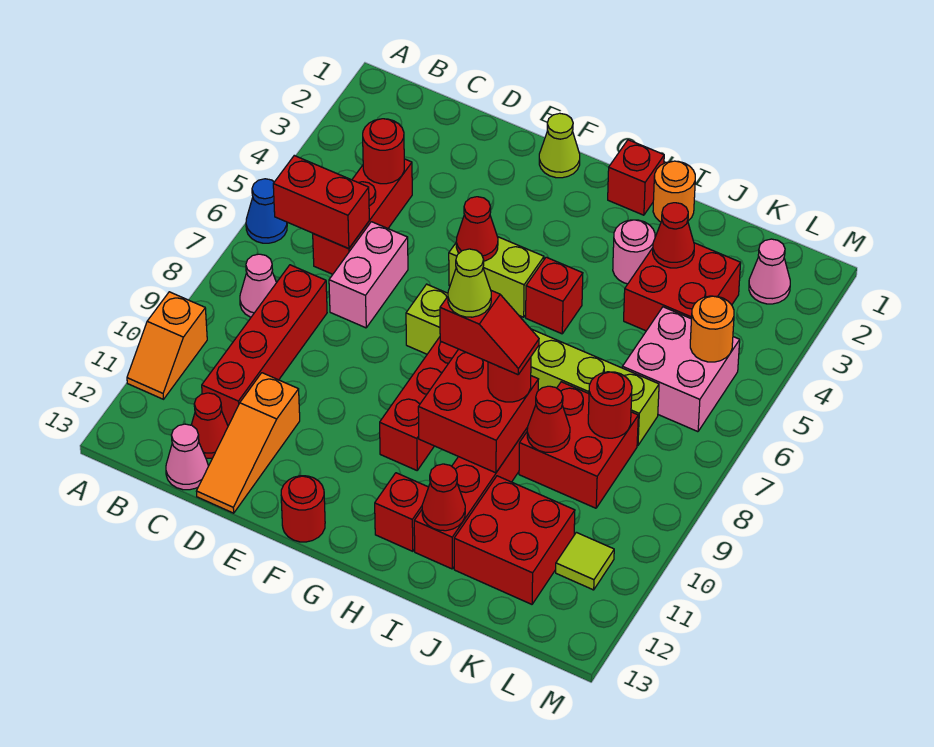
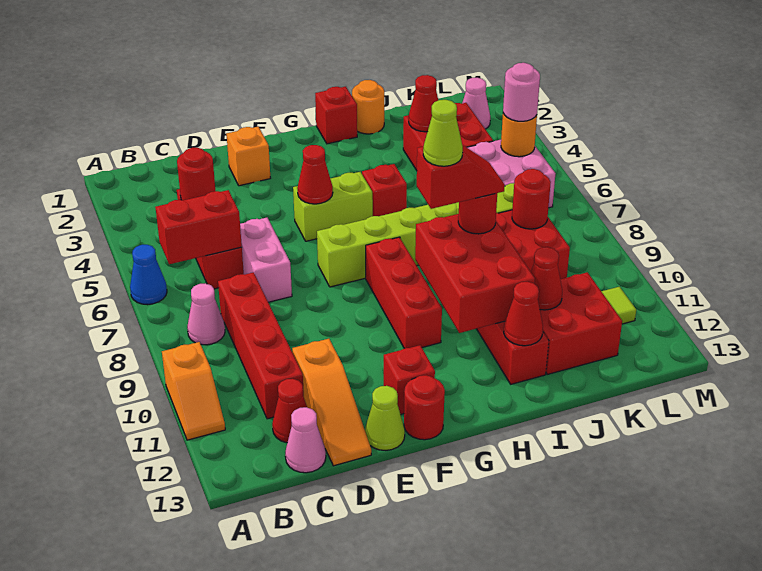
none -> orange 1x1 brick [226,127,270,186]
lime 1x1 cone [539,113,580,178] -> lime 1x1 cone moved to [365,386,405,450]
red 2x2 brick [418,349,539,473] -> red 2x3 brick [415,214,535,333]
red 1x1 brick [375,473,428,551] -> red 1x1 brick moved to [384,345,435,415]
pink 1x1 round brick [613,220,655,284] -> pink 1x1 round brick moved to [503,63,540,121]
red 1x1 cone [527,386,570,452] -> red 1x1 cone moved to [531,247,562,310]

